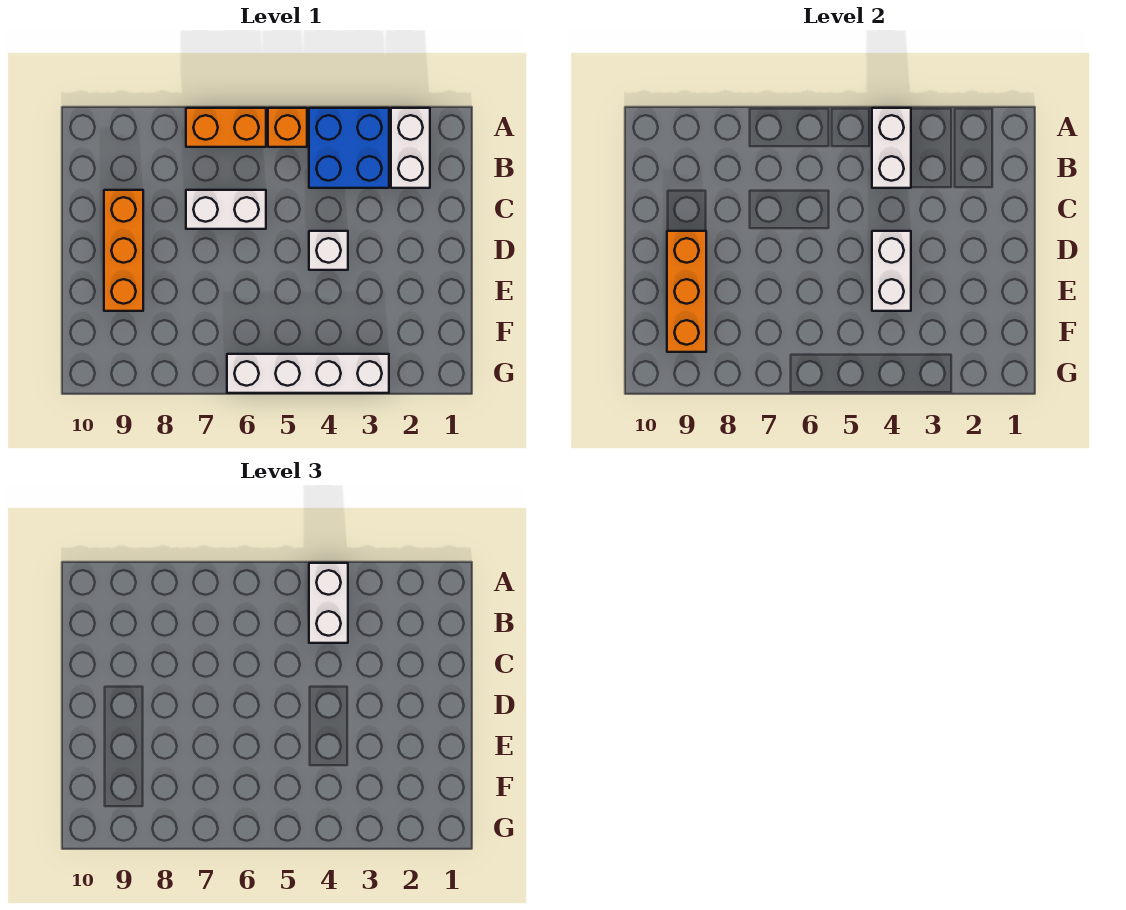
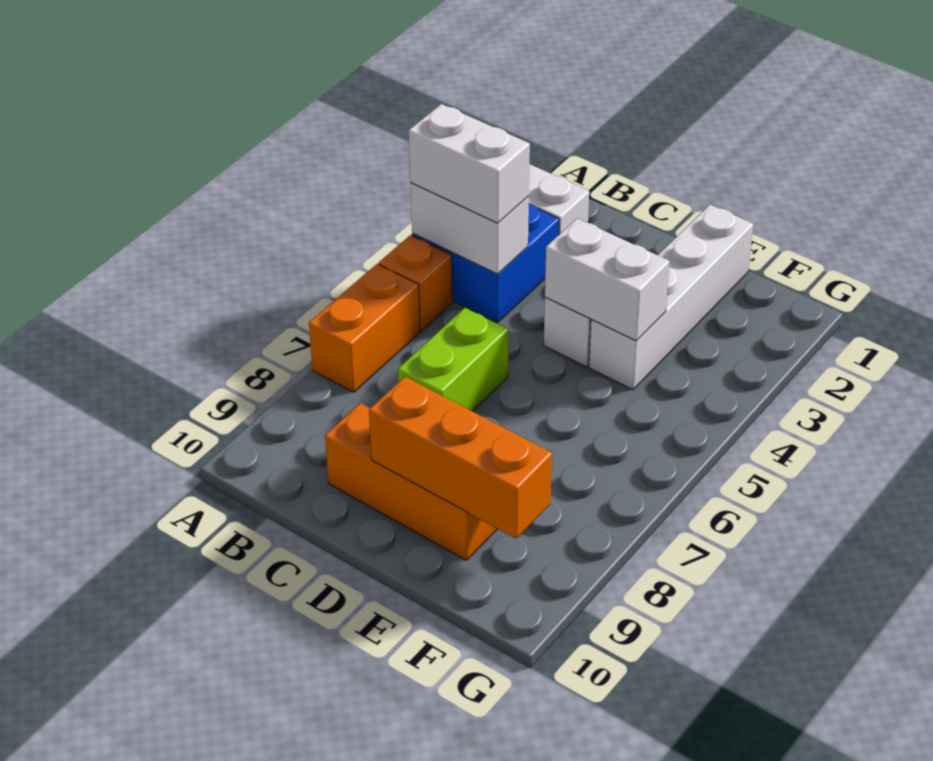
white 1x2 brick [186,190,266,229] -> lime 1x2 brick [398,307,509,411]
white 1x4 brick [227,354,389,393] -> white 1x4 brick moved to [589,205,753,390]

